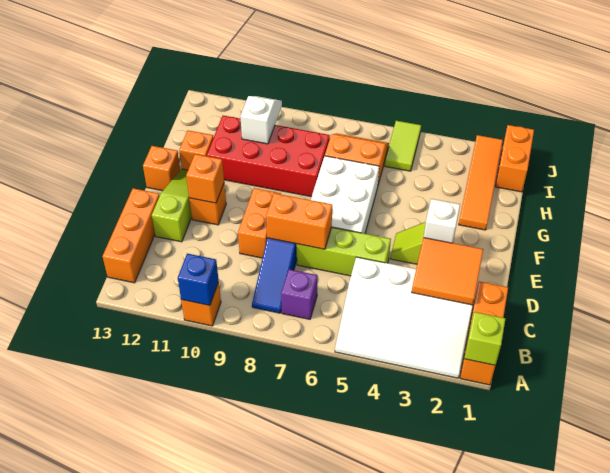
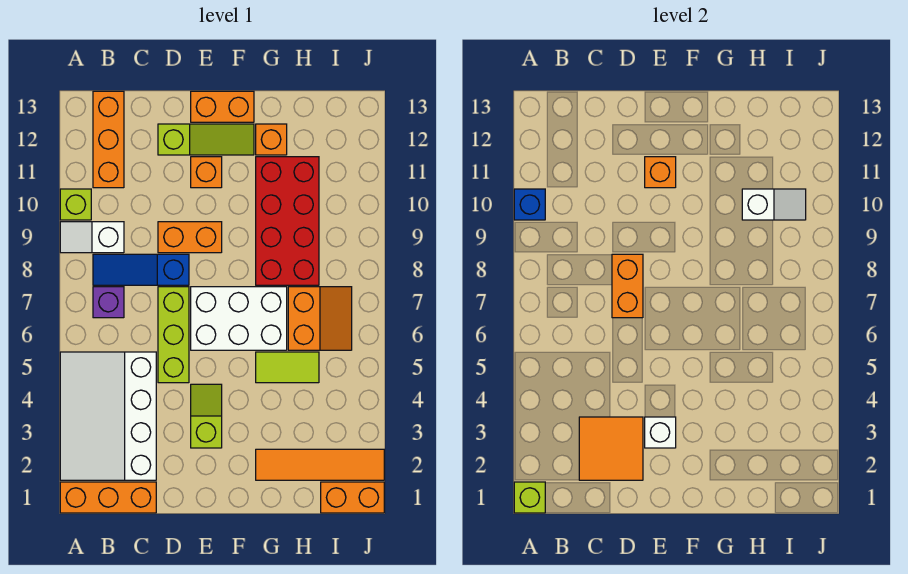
none -> white 1x2 slope [60,222,124,253]
orange 1x1 brick [181,282,221,326] -> lime 1x1 brick [60,189,91,220]
orange 1x3 brick [103,188,160,283] -> orange 1x3 brick turned to [93,91,124,188]
orange 1x1 brick [143,146,180,191] -> orange 1x2 brick [191,91,254,122]
lime 1x2 tile [385,121,421,171] -> lime 1x2 tile moved to [256,352,319,383]

